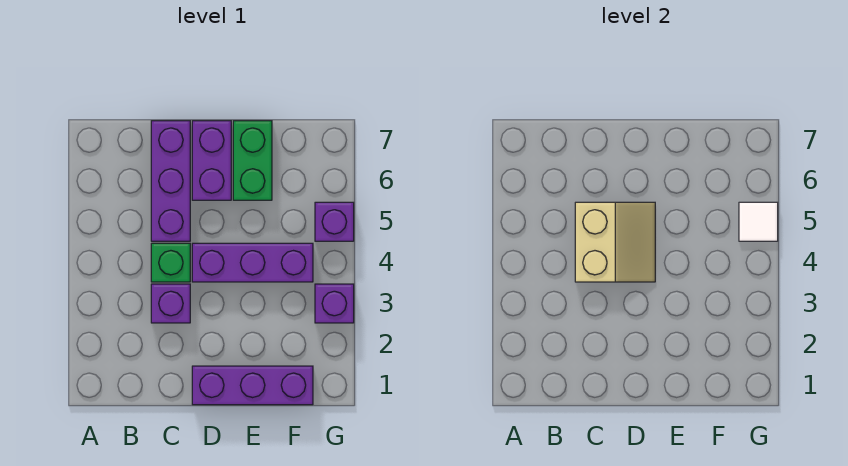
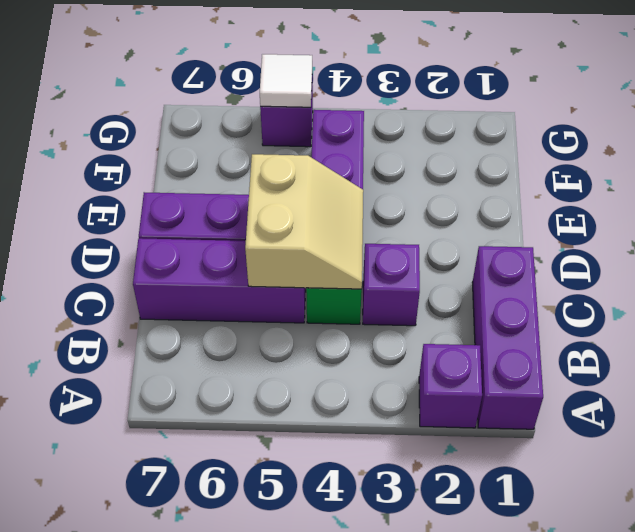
tan 2x2 slope [575,202,655,282] -> tan 2x2 slope turned to [245,154,363,289]
purple 1x3 brick [192,366,313,405] -> purple 1x3 brick moved to [472,246,543,429]
green 1x2 brick [233,121,272,200] -> none
purple 1x1 brick [315,284,354,323] -> purple 1x1 brick moved to [419,344,482,428]

